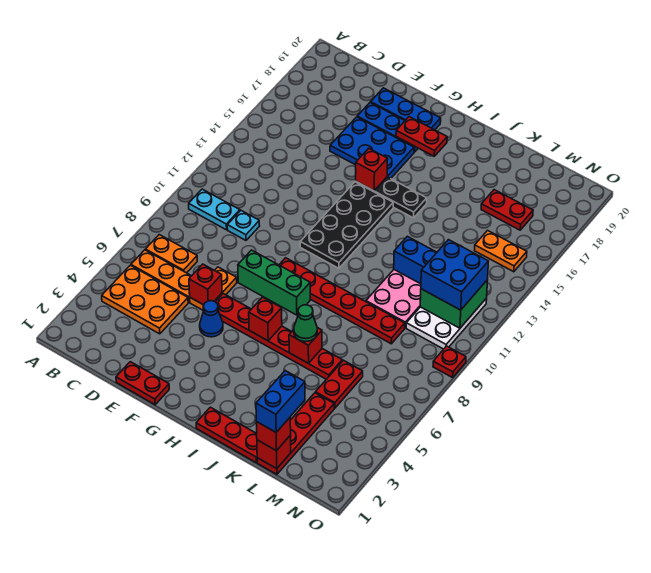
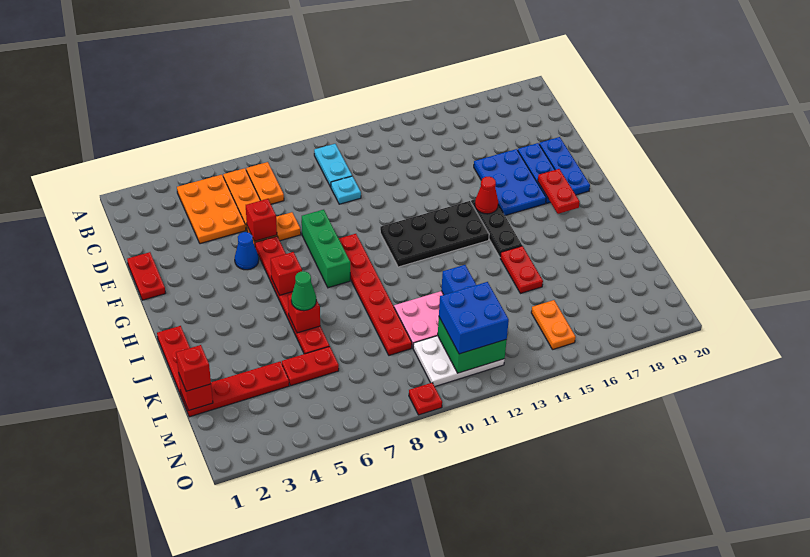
red 1x1 brick [356,149,388,191] -> red 1x1 cone [475,177,498,214]
blue 1x2 brick [256,371,305,432] -> none
red 1x2 plate [481,190,533,230] -> red 1x2 plate moved to [500,246,543,294]

